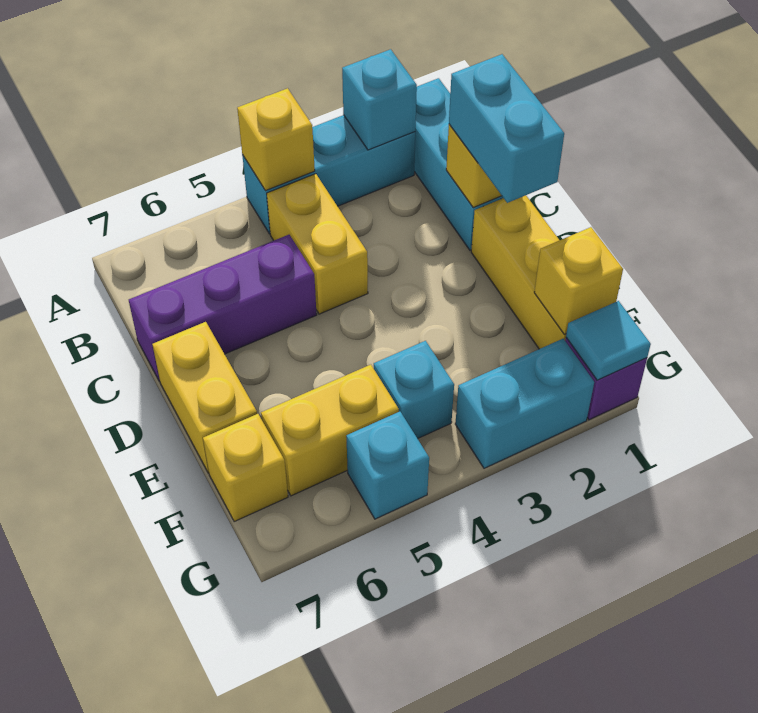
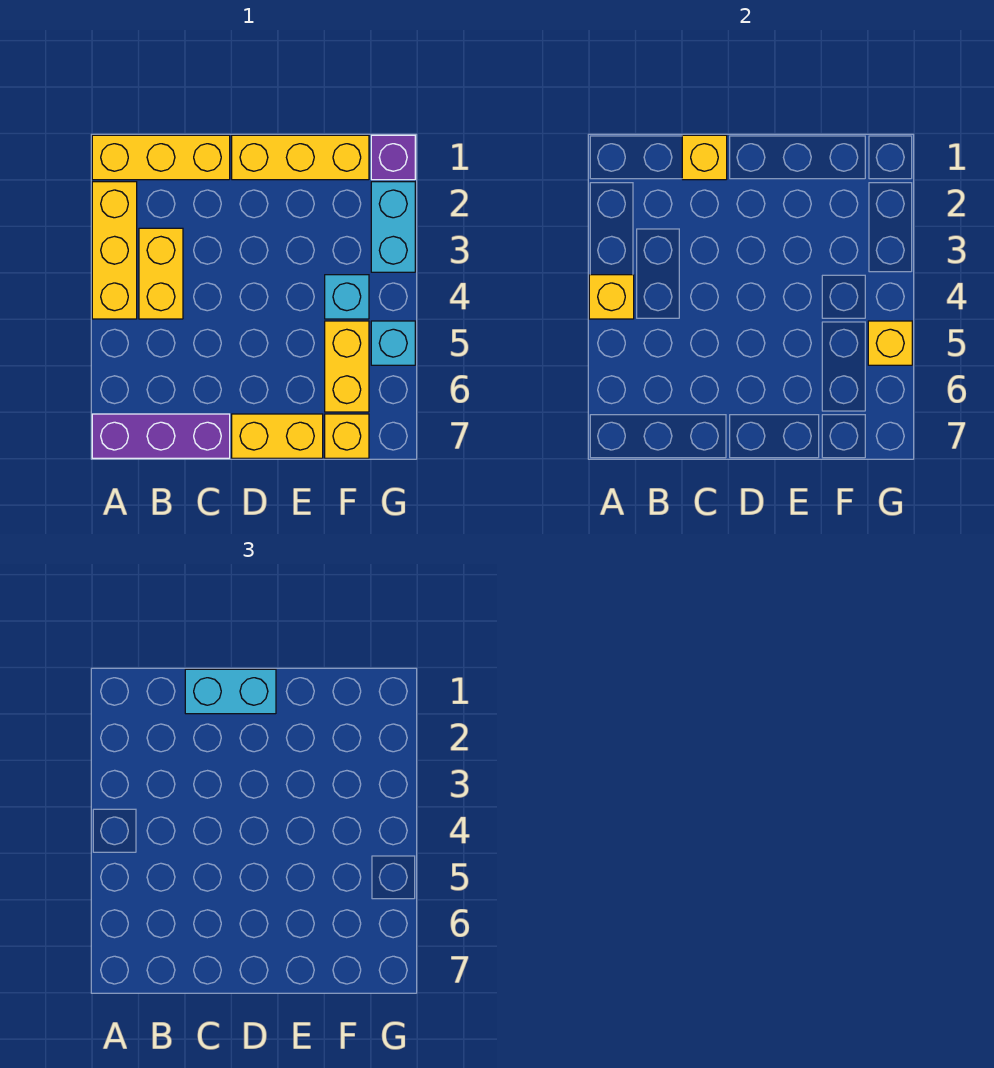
cyan 1x3 brick [414,78,503,250] -> yellow 1x3 brick [92,135,230,180]
cyan 1x3 brick [242,115,415,234] -> yellow 1x3 brick [92,182,137,319]
cyan 1x1 brick [342,49,417,150] -> none
yellow 1x2 brick [267,174,368,314] -> yellow 1x2 brick turned to [139,228,183,319]
purple 1x3 brick [129,235,317,381] -> purple 1x3 brick turned to [92,414,230,458]
yellow 1x1 brick [534,227,623,334] -> yellow 1x1 brick moved to [868,321,912,365]
cyan 1x1 tile [566,301,651,380] -> none

